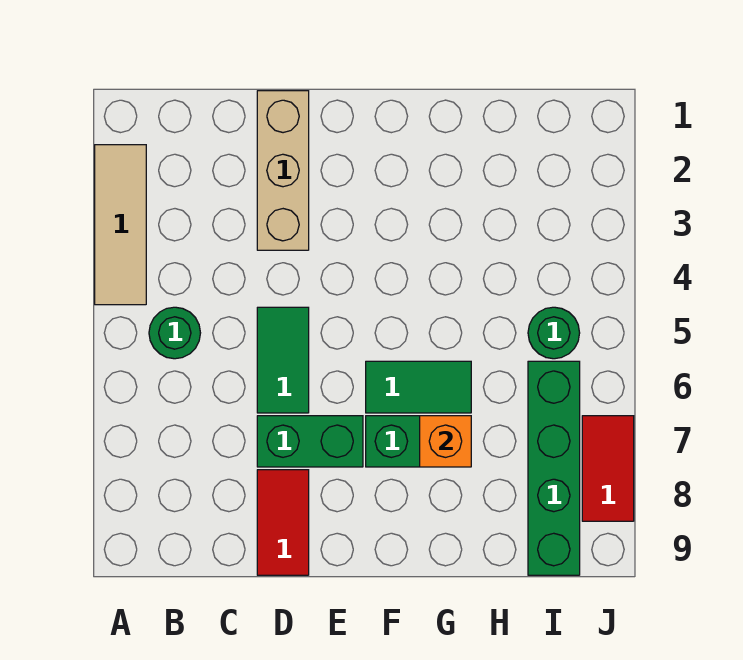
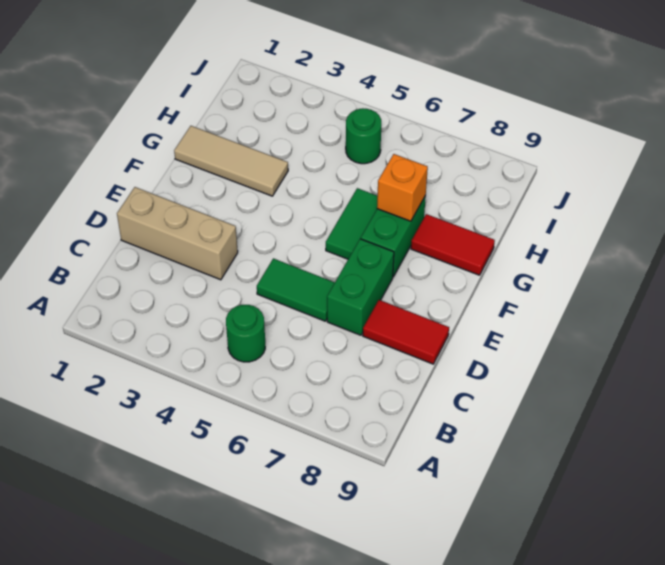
tan 1x3 tile [95,145,146,305] -> tan 1x3 tile moved to [174,126,288,196]
green 1x4 brick [528,361,580,575] -> none
red 1x2 tile [582,416,634,521] -> red 1x2 tile moved to [411,214,495,275]

